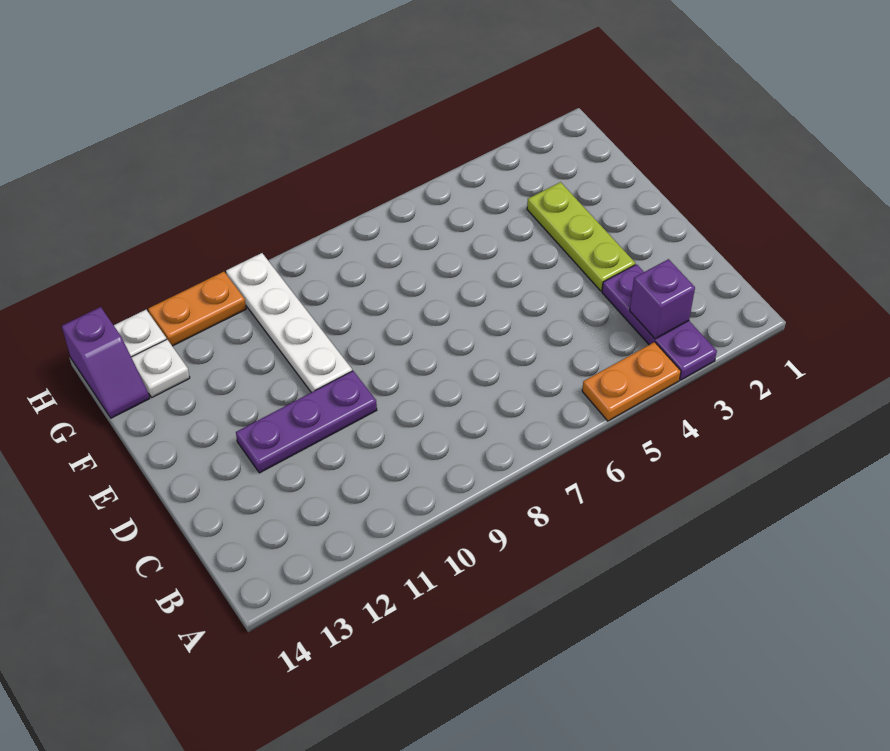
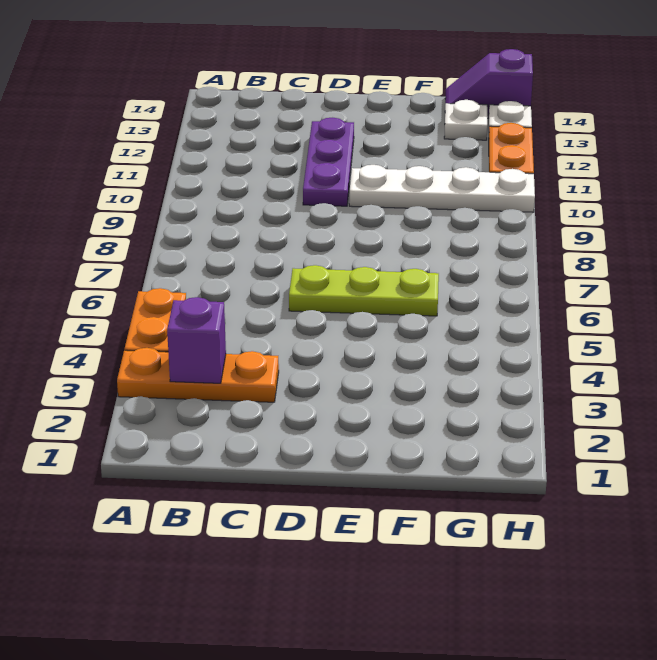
purple 1x3 plate [602,264,717,380] -> orange 1x3 plate [117,348,279,402]
lime 1x3 plate [527,182,635,291] -> lime 1x3 plate moved to [289,265,439,316]

